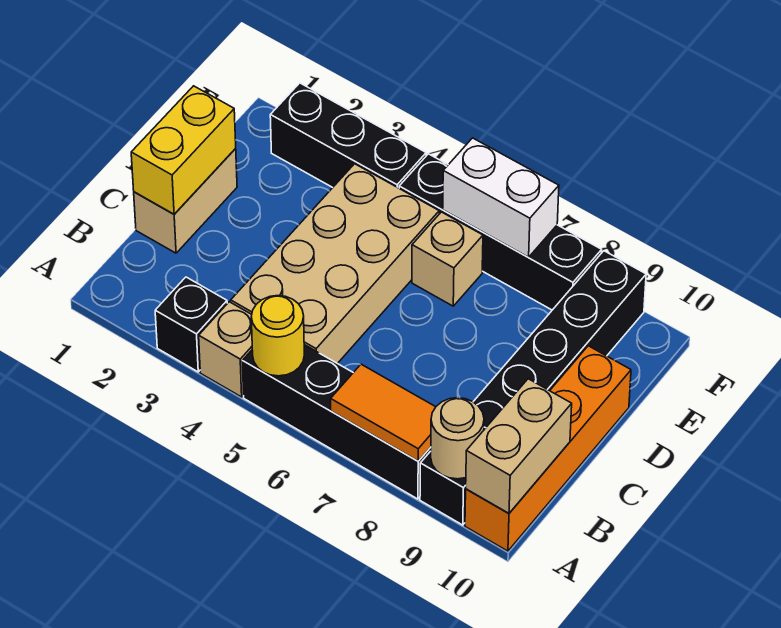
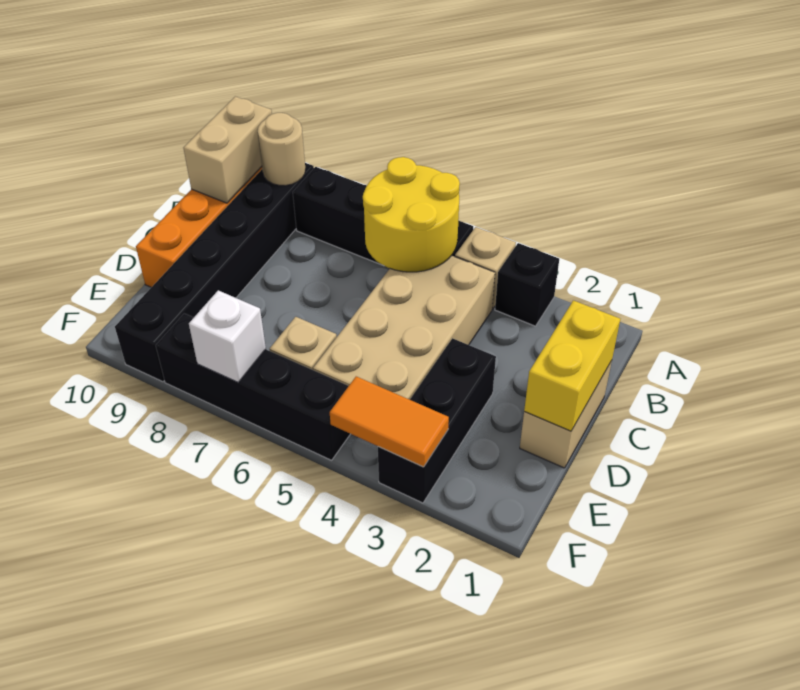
yellow 1x1 round brick [251,296,304,376] -> yellow 2x2 round brick [363,157,460,272]
orange 1x2 tile [331,364,435,461] -> orange 1x2 tile moved to [330,376,449,467]
black 1x3 brick [270,83,426,188] -> black 1x3 brick turned to [378,338,496,503]
white 1x2 brick [443,138,559,257] -> white 1x1 brick [189,290,266,382]

